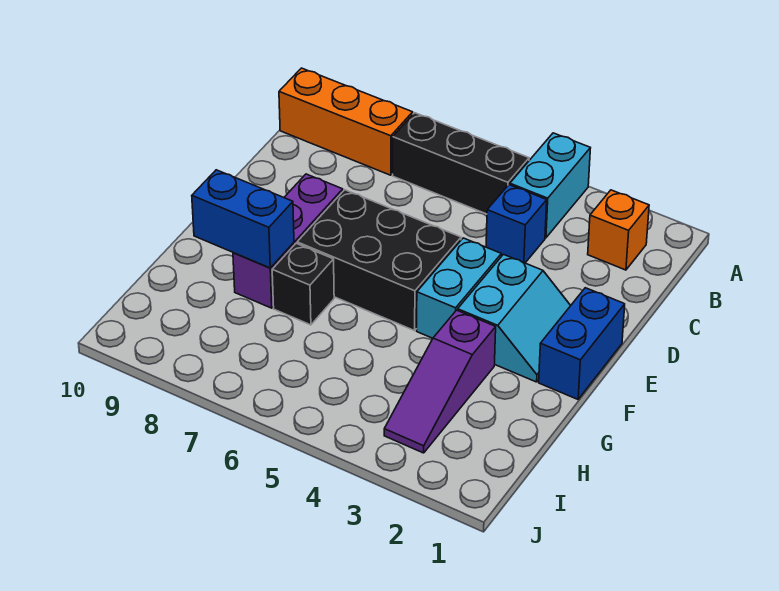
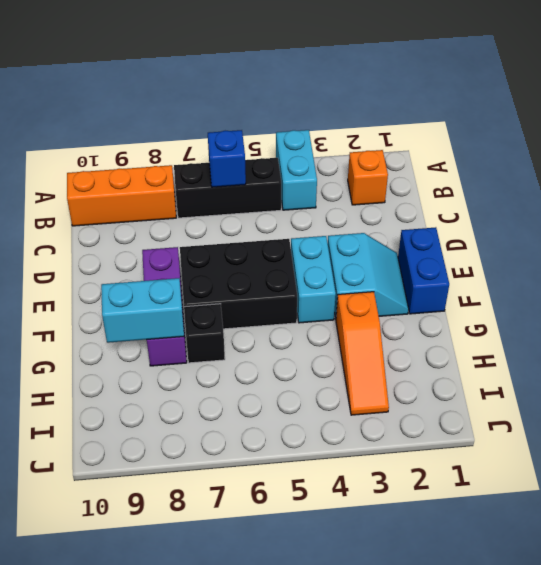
blue 1x1 brick [486,185,547,263] -> blue 1x1 brick moved to [208,130,246,187]
purple 1x3 slope [384,310,496,453] -> orange 1x3 slope [336,292,389,415]
blue 1x2 brick [192,170,294,268] -> cyan 1x2 brick [101,278,184,343]

